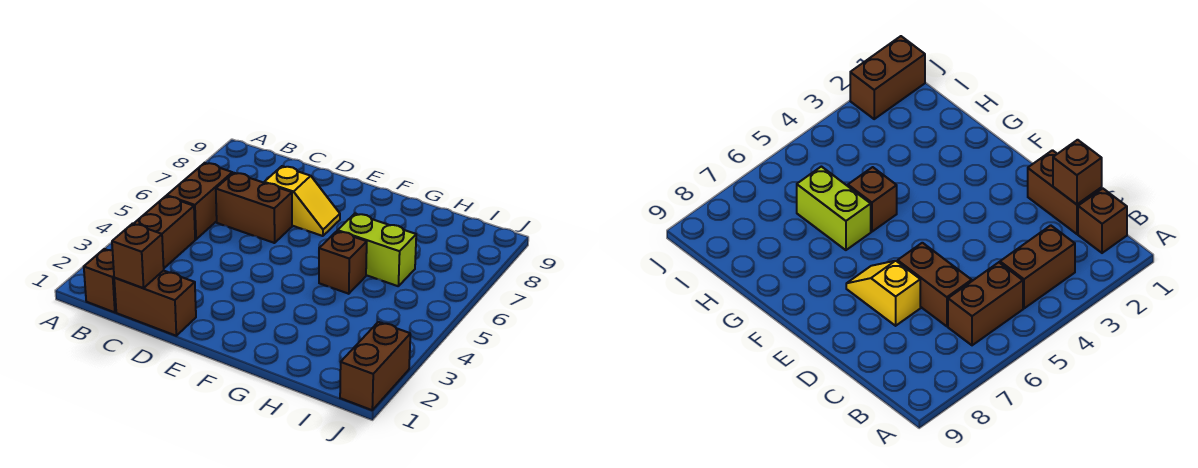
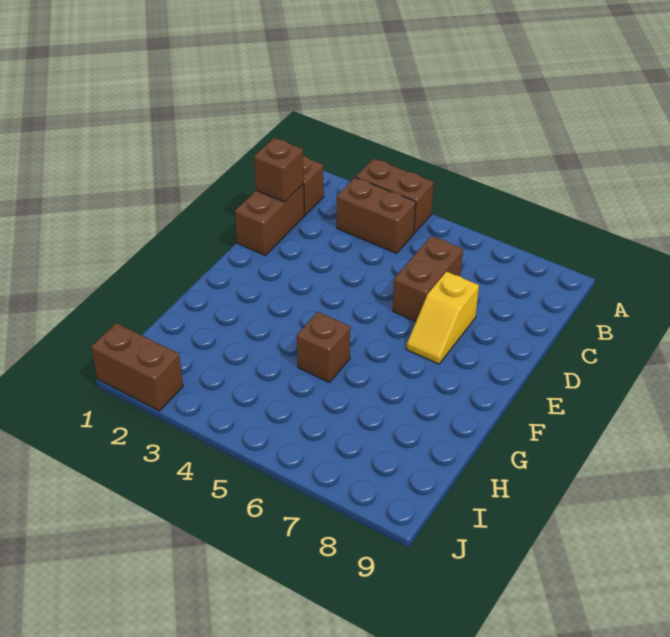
brown 1x2 brick [167,163,232,239] -> brown 1x2 brick moved to [356,158,434,233]
lime 1x2 brick [338,214,416,286] -> none

